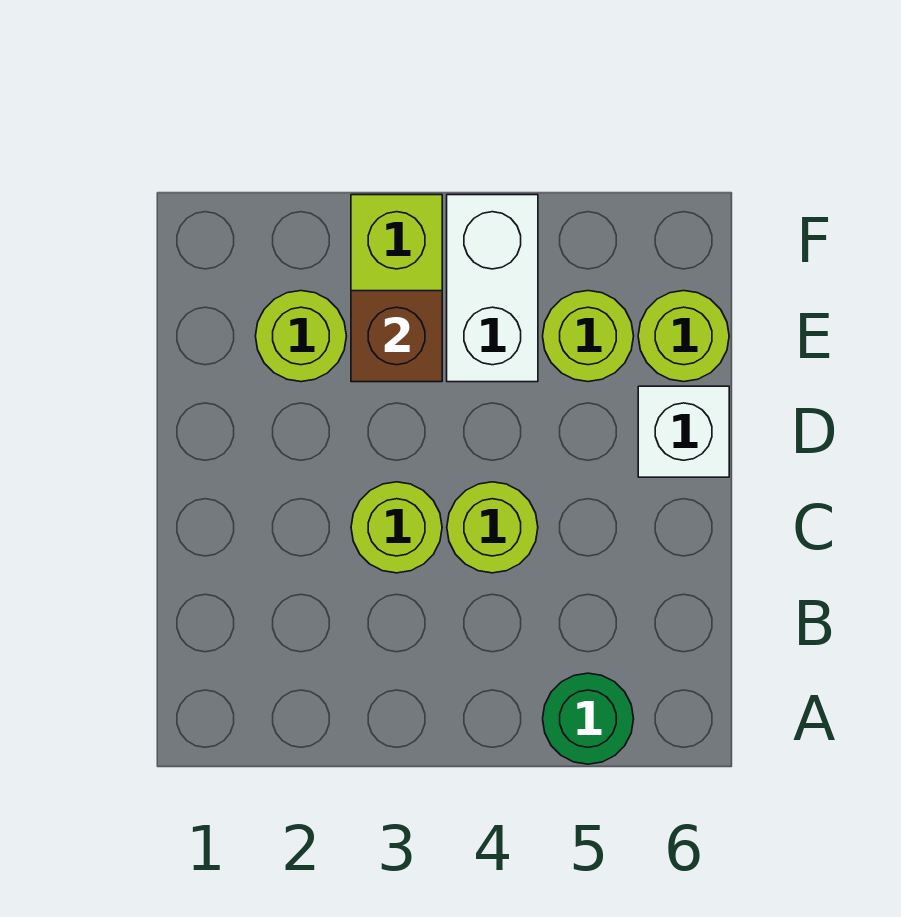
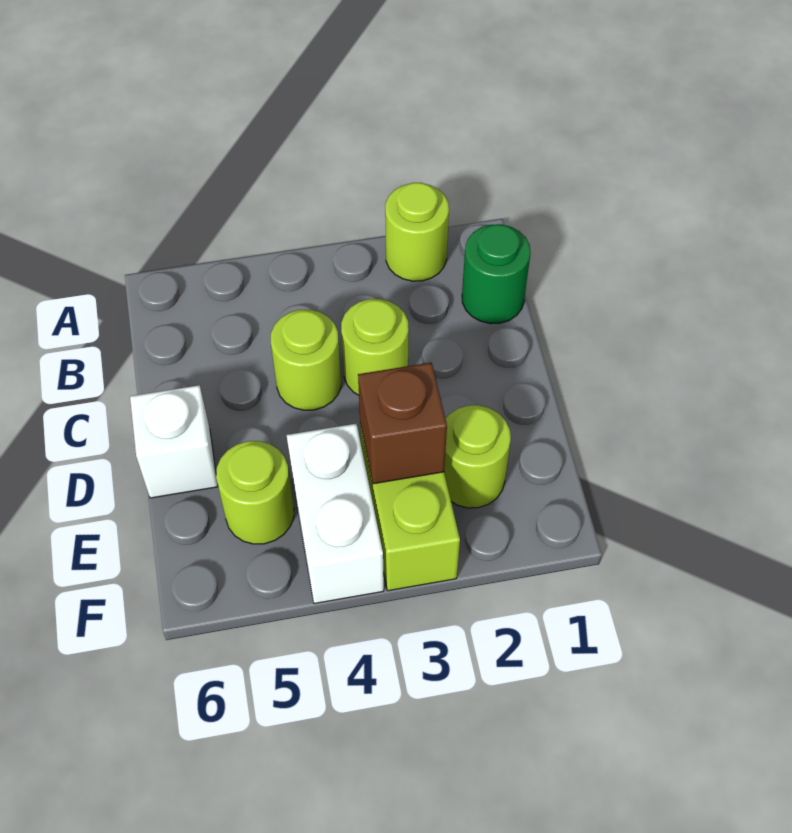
green 1x1 round brick [543,673,634,764] -> green 1x1 round brick moved to [462,224,531,324]
lime 1x1 round brick [638,291,729,382] -> lime 1x1 round brick moved to [385,183,449,281]

